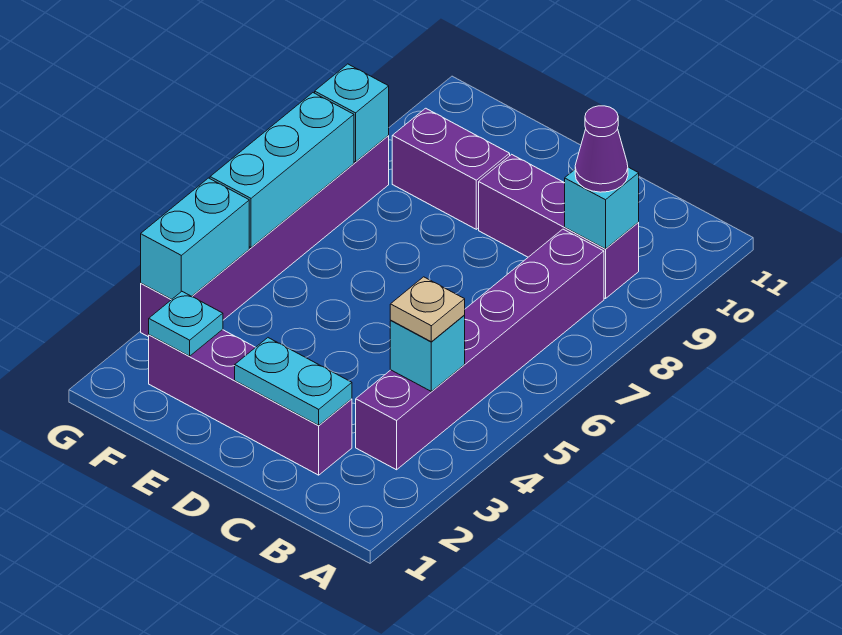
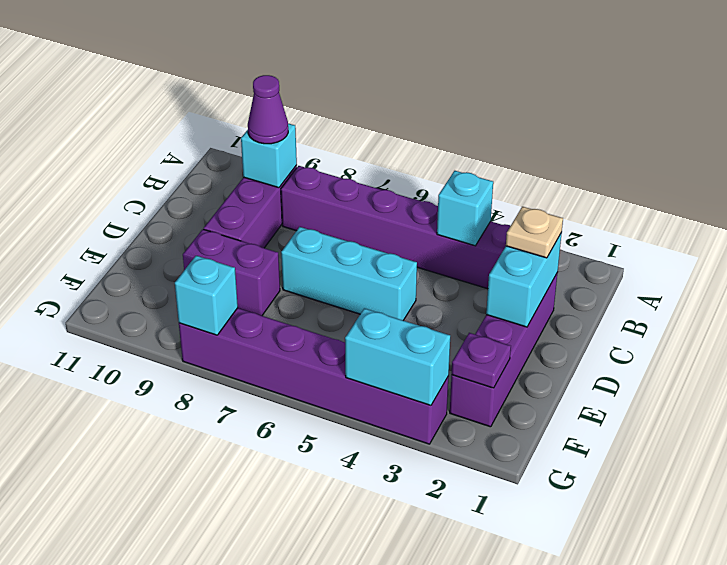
tan 1x1 plate [390,277,465,342] -> tan 1x1 plate moved to [506,207,563,258]
cyan 1x2 plate [235,338,352,425] -> cyan 1x2 brick [486,233,562,327]
purple 1x2 brick [392,108,510,229] -> purple 1x2 brick turned to [183,229,280,316]
cyan 1x1 plate [149,291,223,356] -> purple 1x1 plate [452,333,511,388]
cyan 1x3 brick [210,93,354,247] -> cyan 1x3 brick moved to [281,227,417,320]

